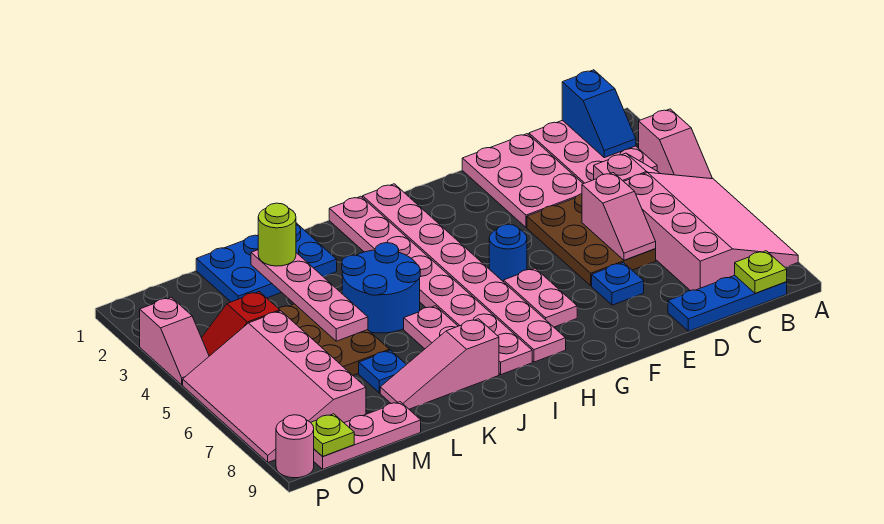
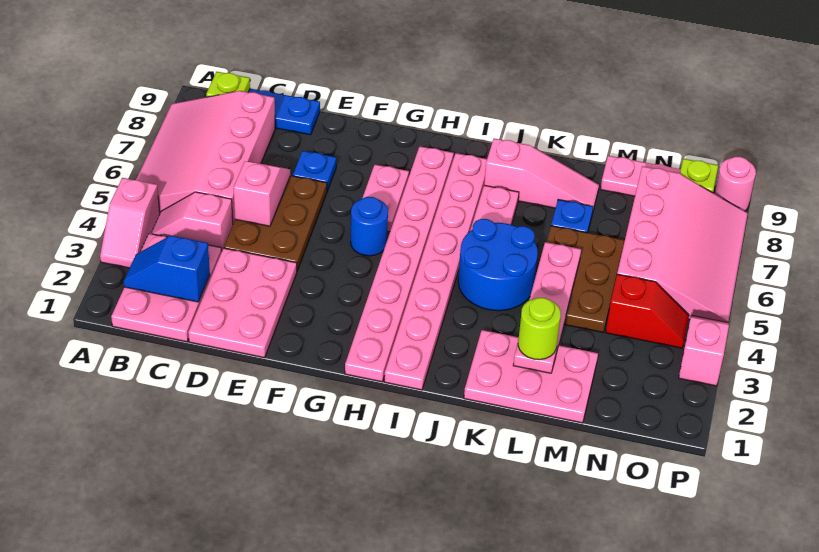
pink 1x2 slope [639,109,712,179] -> pink 1x2 slope turned to [100,178,160,268]
blue 1x2 slope [562,70,636,158] -> blue 1x2 slope turned to [124,236,210,302]
blue 2x3 plate [196,223,337,302] -> pink 2x3 plate [464,330,598,423]

